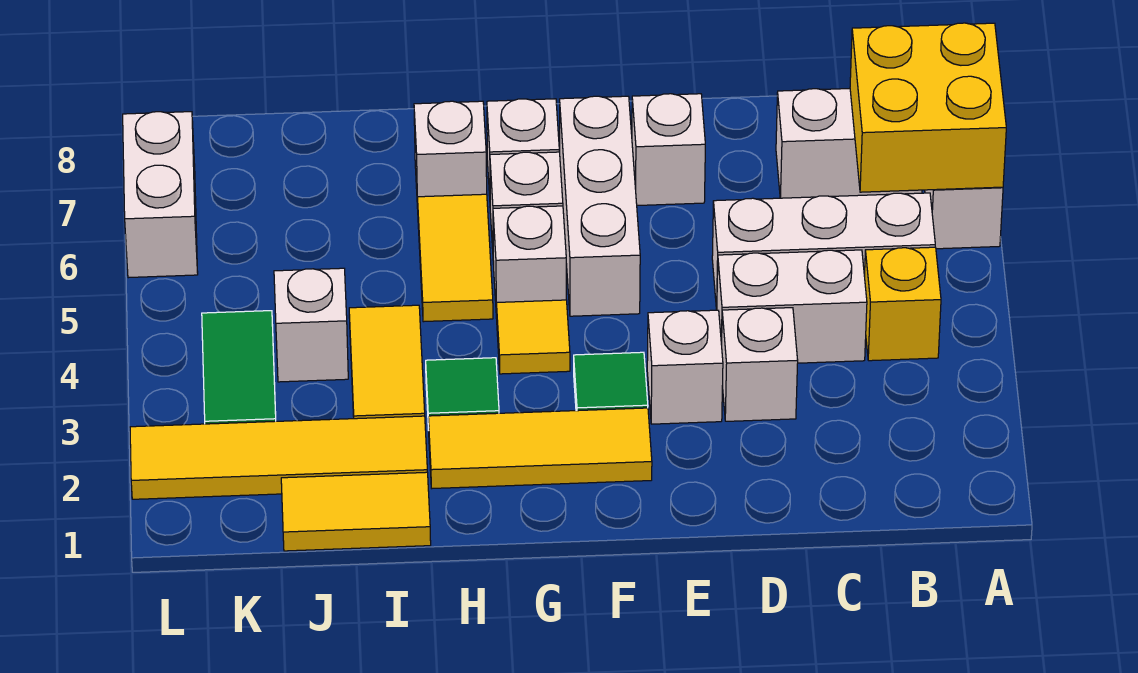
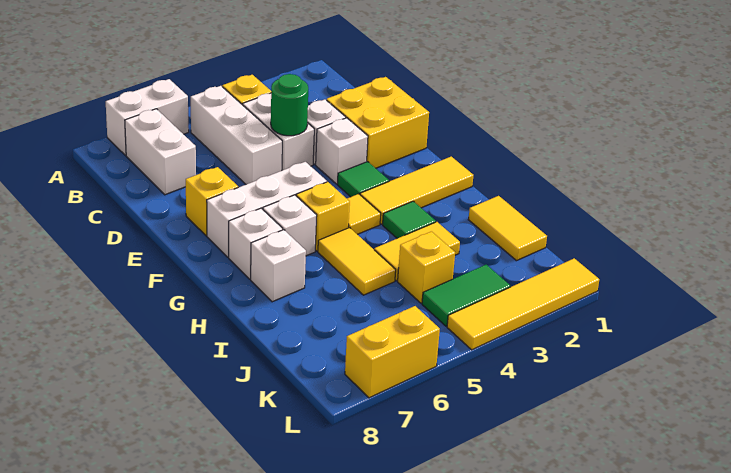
yellow 2x2 brick [850,23,1006,192] -> yellow 2x2 brick moved to [327,77,429,168]
none -> green 1x1 round brick [271,74,308,136]
white 1x1 brick [632,94,705,206] -> yellow 1x1 brick [186,167,238,236]
yellow 1x3 tile [428,408,652,488] -> yellow 1x3 tile turned to [360,157,473,224]
white 1x1 brick [493,206,566,317] -> yellow 1x1 brick [296,182,350,251]
yellow 1x2 tile [417,194,493,322] -> yellow 1x2 tile turned to [318,228,396,295]
yellow 1x4 tile [130,416,427,499] -> yellow 1x4 tile turned to [447,258,599,350]
white 1x1 brick [274,268,348,382] -> yellow 1x1 brick [398,232,455,303]
white 1x2 brick [123,112,198,278] -> yellow 1x2 brick [345,306,440,398]

